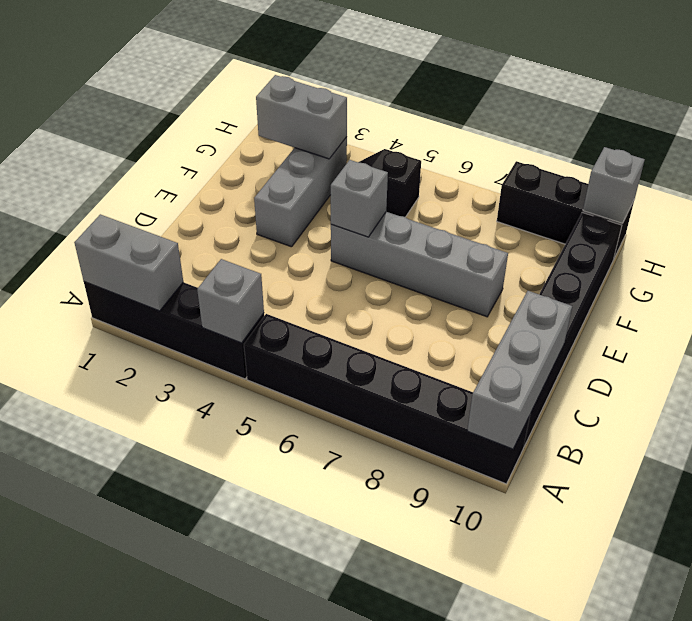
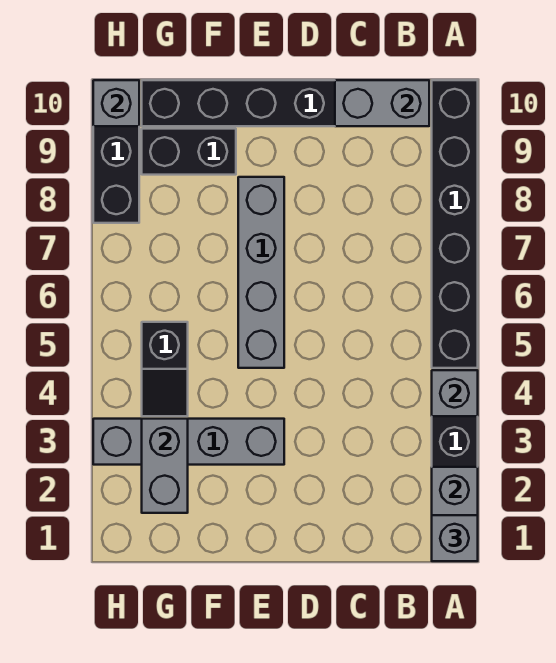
grey 1x3 brick [467,291,572,449] -> grey 1x2 brick [335,80,429,126]
grey 1x3 brick [254,137,347,247] -> grey 1x4 brick [93,419,284,465]
grey 1x1 brick [331,160,388,237] -> grey 1x1 brick moved to [432,515,478,561]
none -> black 1x2 brick [142,129,236,175]

